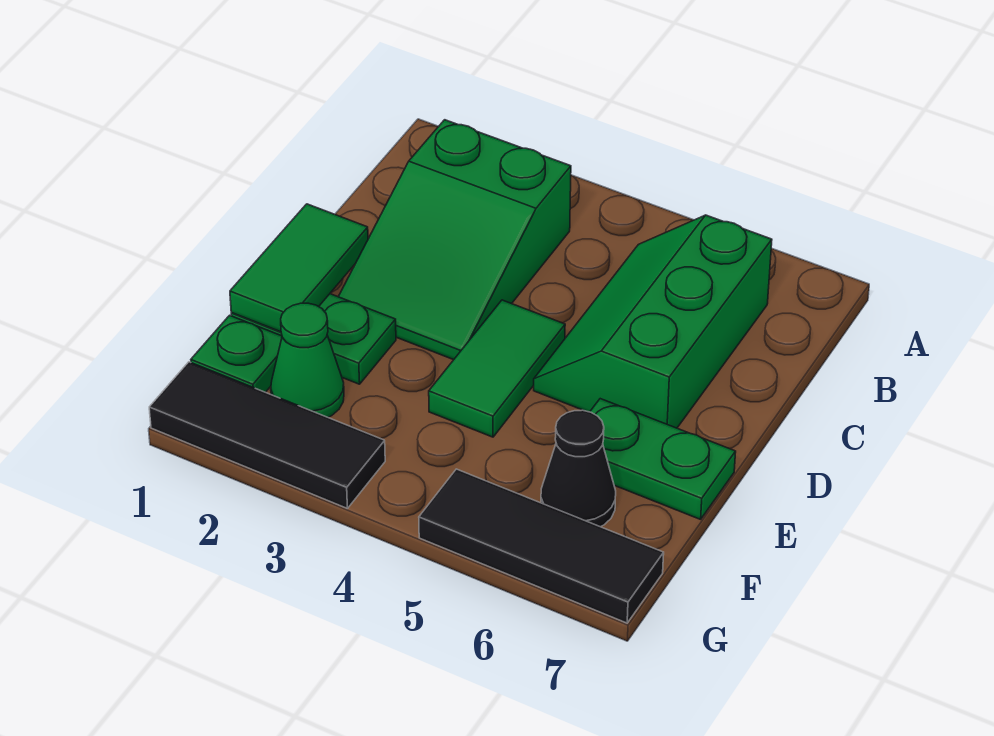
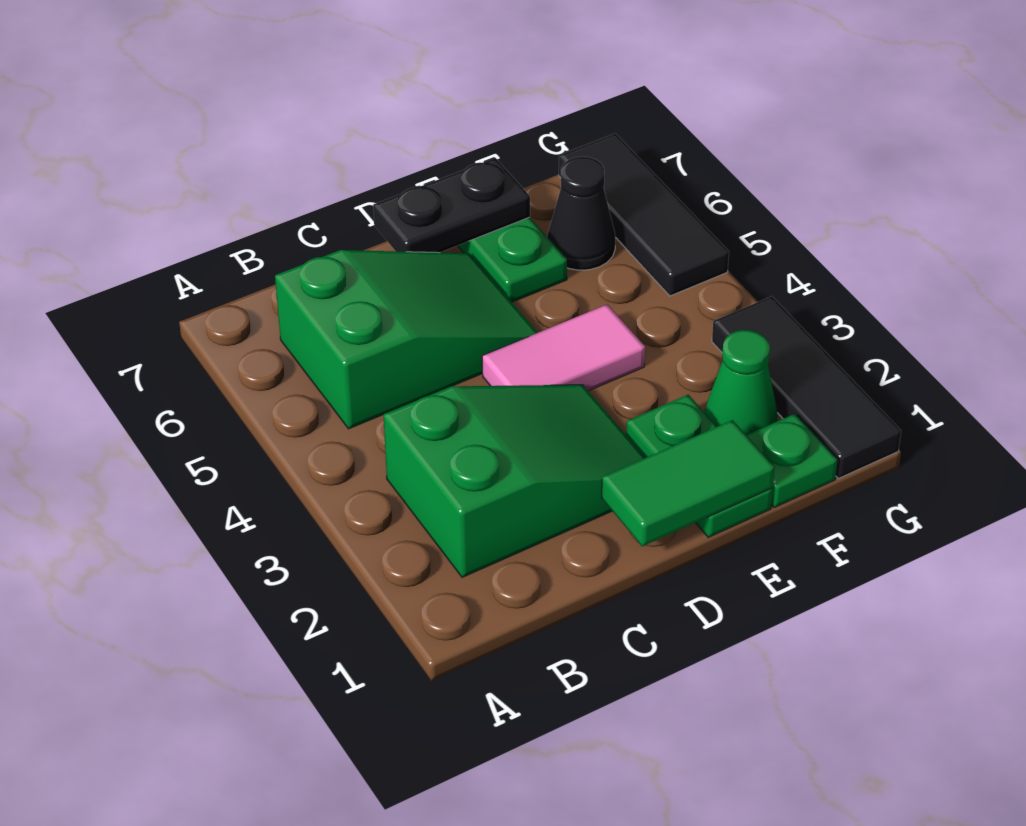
green 2x3 slope [534,215,772,428] -> green 2x3 slope turned to [275,250,538,429]
green 1x2 tile [429,300,565,437] -> pink 1x2 tile [482,304,645,391]
none -> black 1x2 plate [373,158,530,253]

